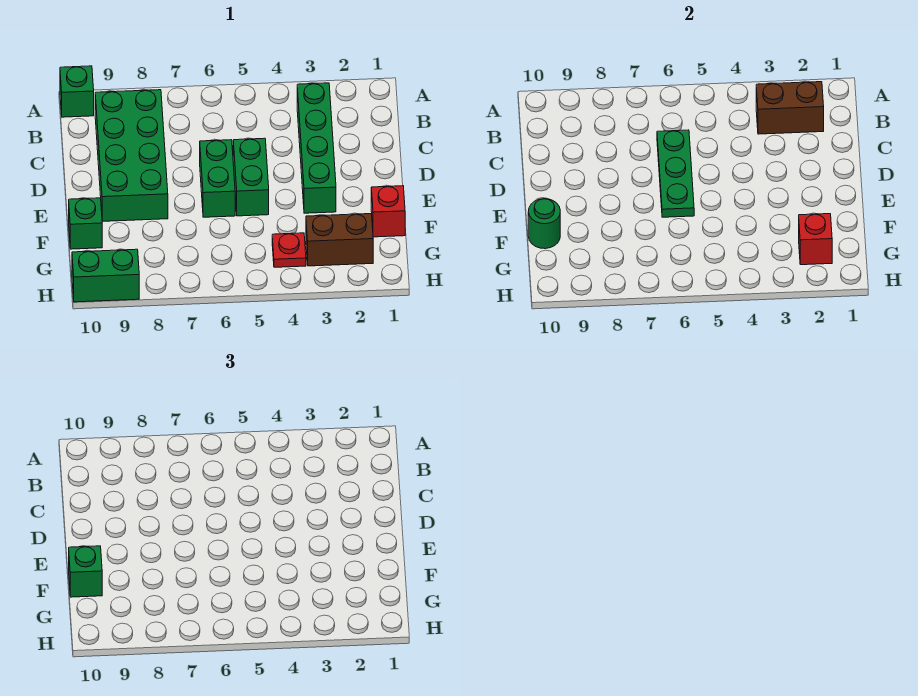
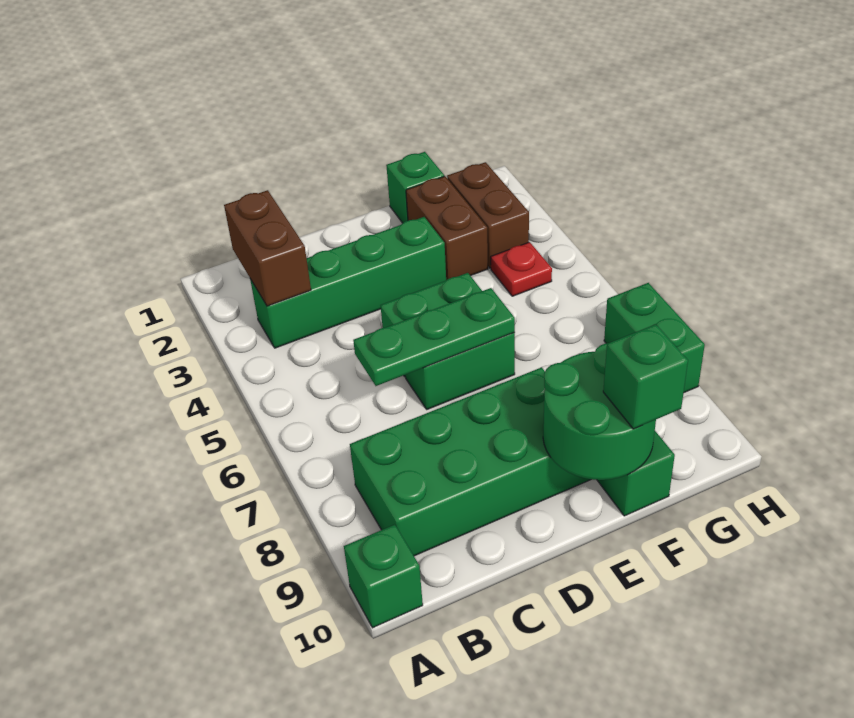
red 1x1 brick [371,186,405,237] -> green 1x1 brick [386,152,444,223]
none -> brown 1x2 brick [406,176,488,280]
green 1x1 round brick [528,199,560,249] -> green 2x2 round brick [543,343,656,480]
red 1x1 brick [799,214,832,265] -> none
green 1x2 brick [72,249,139,302] -> green 1x2 brick moved to [604,283,705,392]

